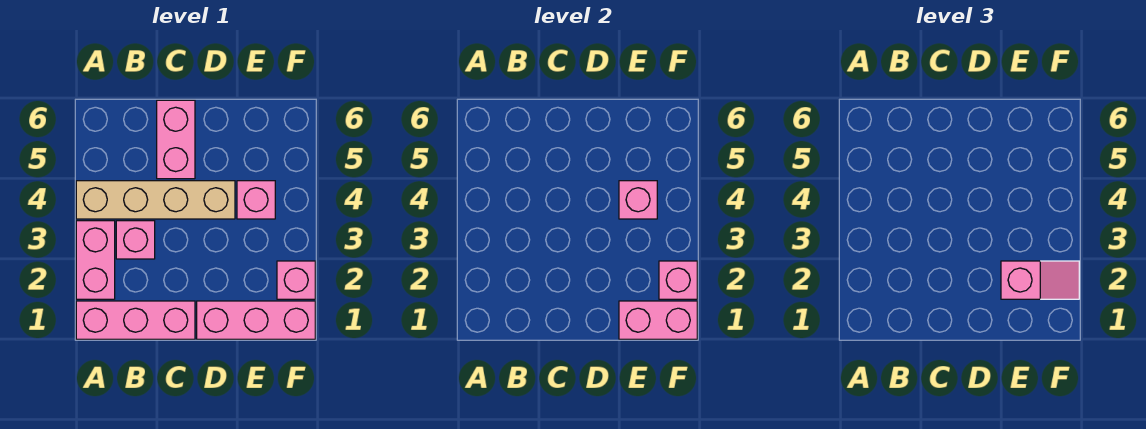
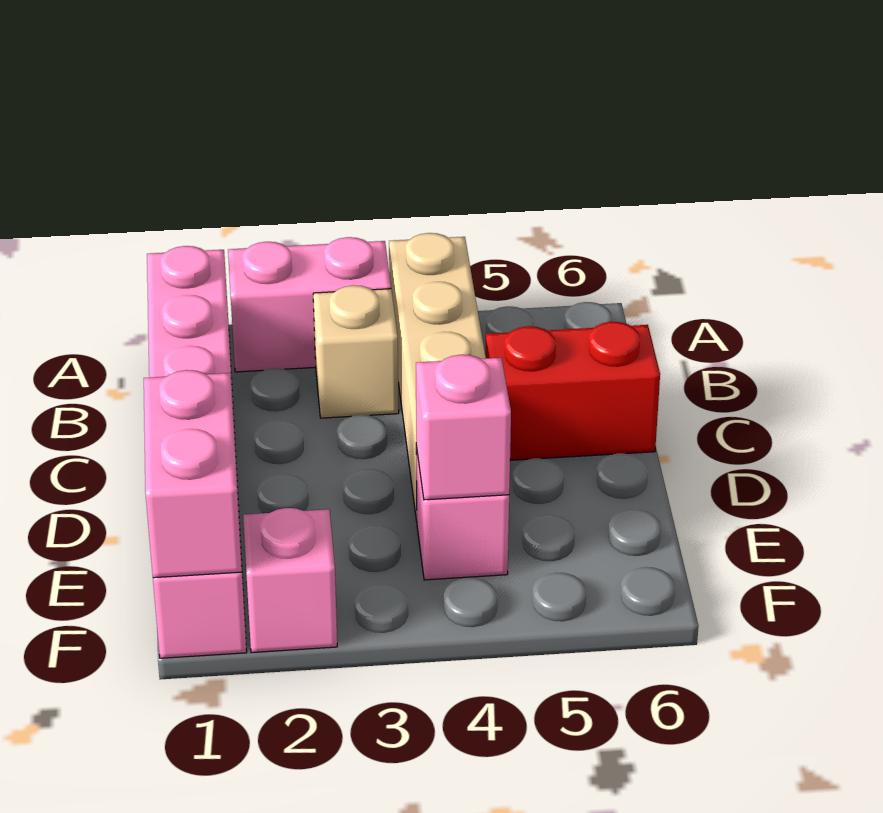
pink 1x1 brick [116,221,155,259] -> tan 1x1 brick [313,285,399,418]
pink 1x2 brick [157,100,195,179] -> red 1x2 brick [485,322,660,460]
pink 1x2 slope [1001,261,1079,299] -> none
pink 1x1 brick [659,261,697,299] -> none

